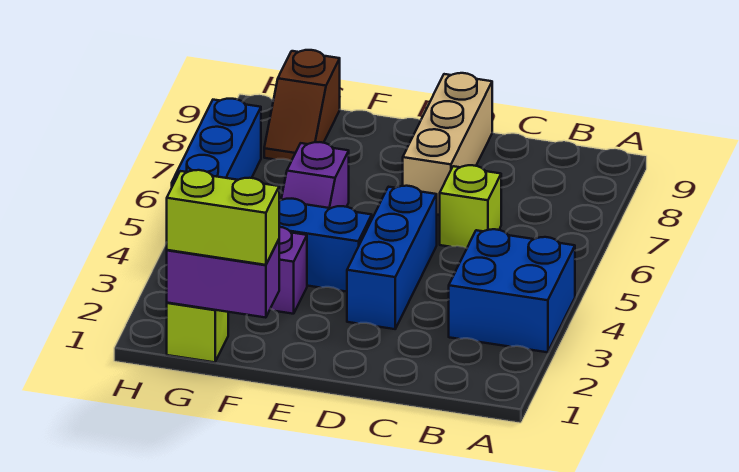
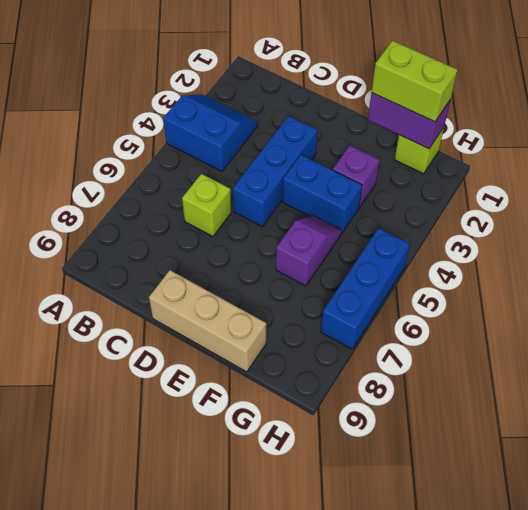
blue 2x2 brick [449,229,575,352] -> blue 2x2 slope [163,95,258,172]
tan 1x3 brick [403,73,492,215] -> tan 1x3 brick turned to [149,270,266,372]
brown 1x2 slope [264,50,340,161] -> none

